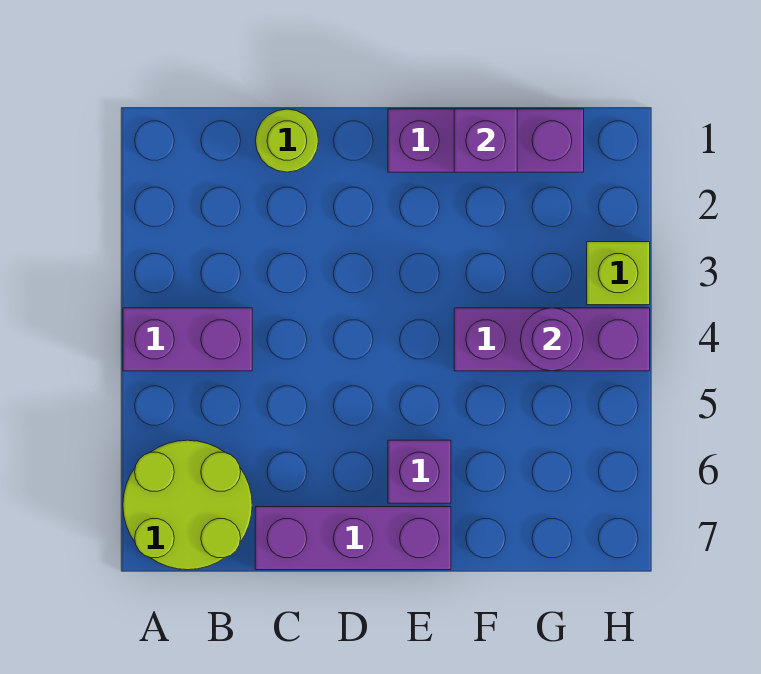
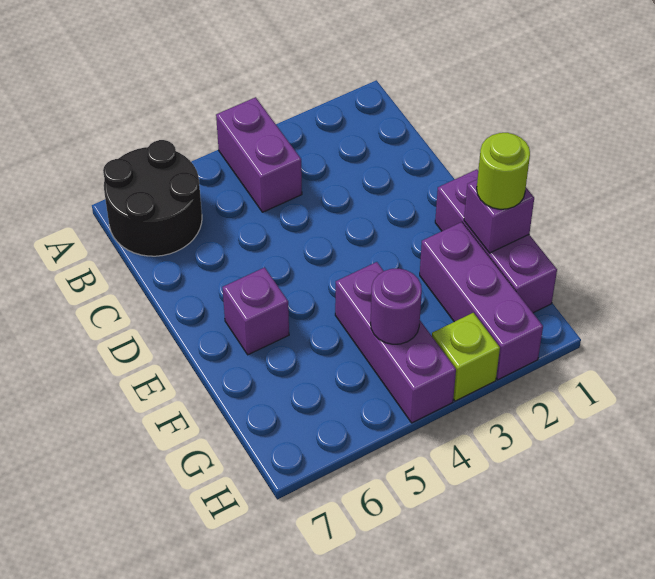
lime 2x2 round brick [123,440,252,570] -> black 2x2 round brick [103,140,202,256]
lime 1x1 round brick [255,109,318,172] -> lime 1x1 round brick moved to [477,133,530,209]
purple 1x3 brick [255,507,451,570] -> purple 1x3 brick moved to [420,222,543,380]

